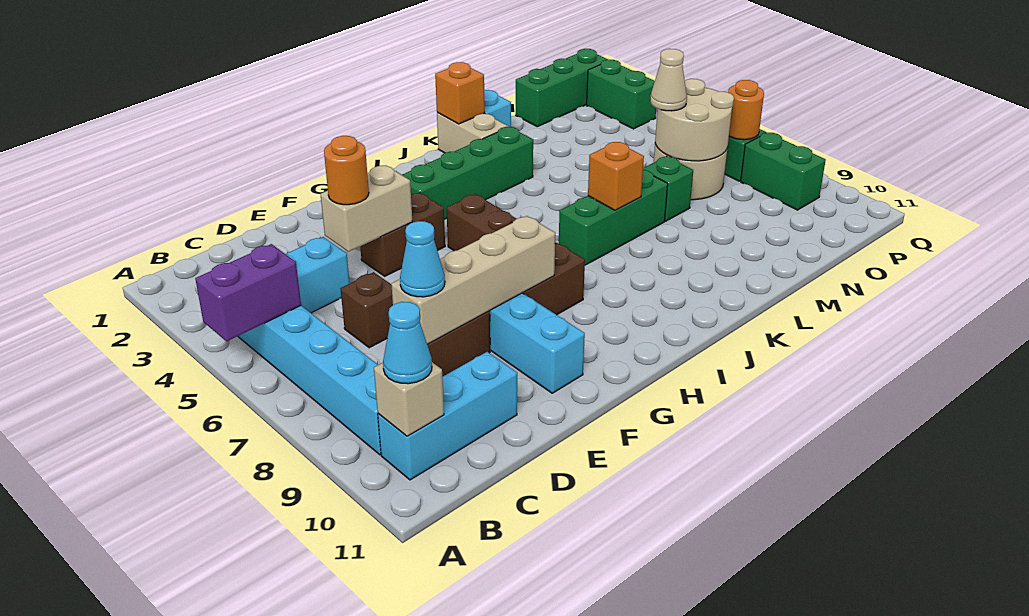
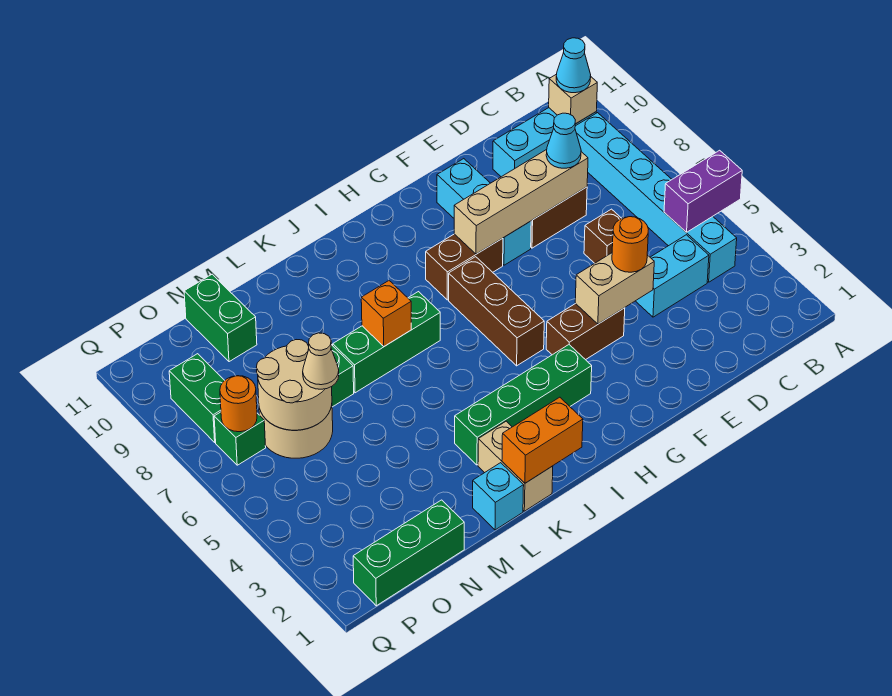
orange 1x1 brick [435,62,485,124] -> orange 1x2 brick [502,397,583,483]
green 1x2 brick [587,60,656,129] -> green 1x2 brick moved to [184,274,257,362]

